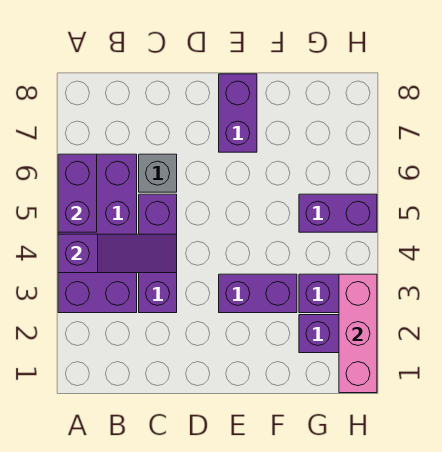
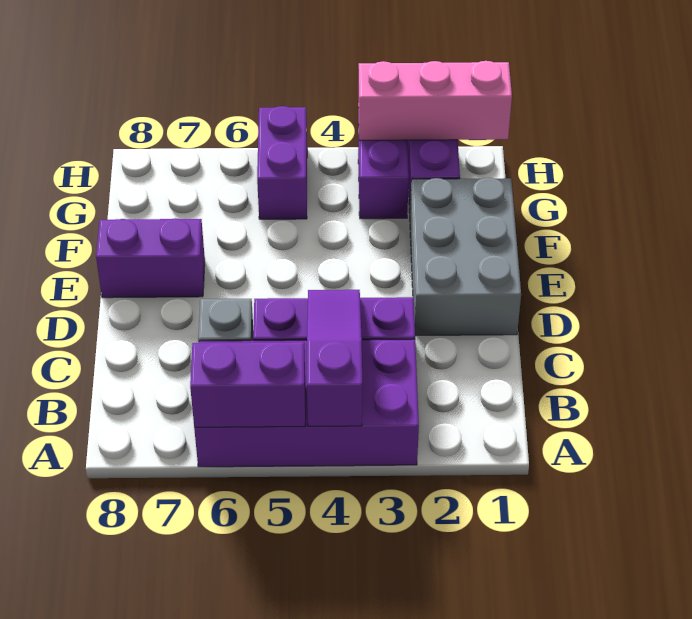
none -> grey 2x3 brick [410,178,521,336]
purple 1x2 brick [219,274,297,313] -> none

